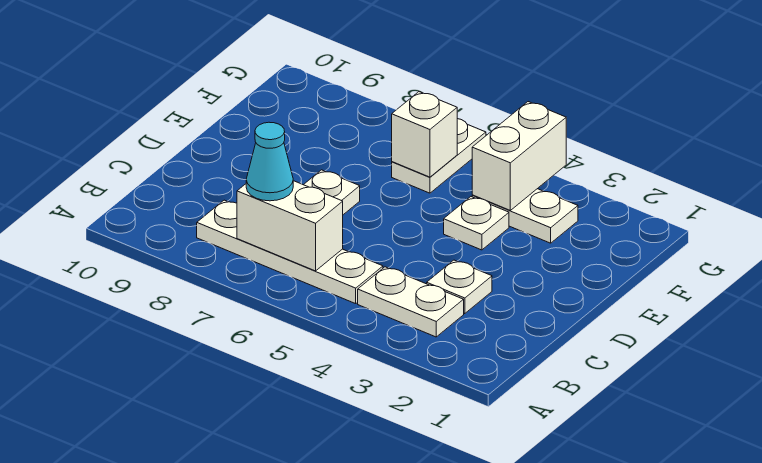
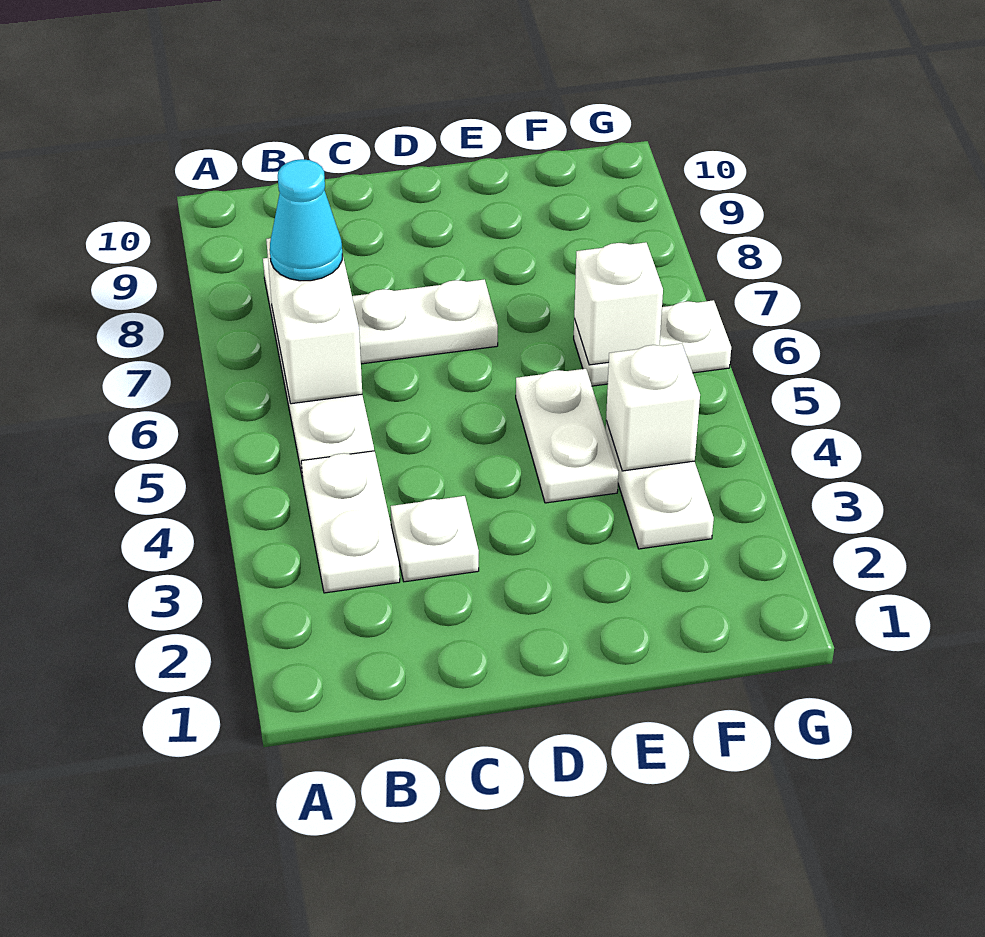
white 1x1 plate [444,197,509,250] -> white 1x2 plate [516,369,618,503]
white 1x2 brick [472,102,566,210] -> white 1x1 brick [606,344,700,471]

